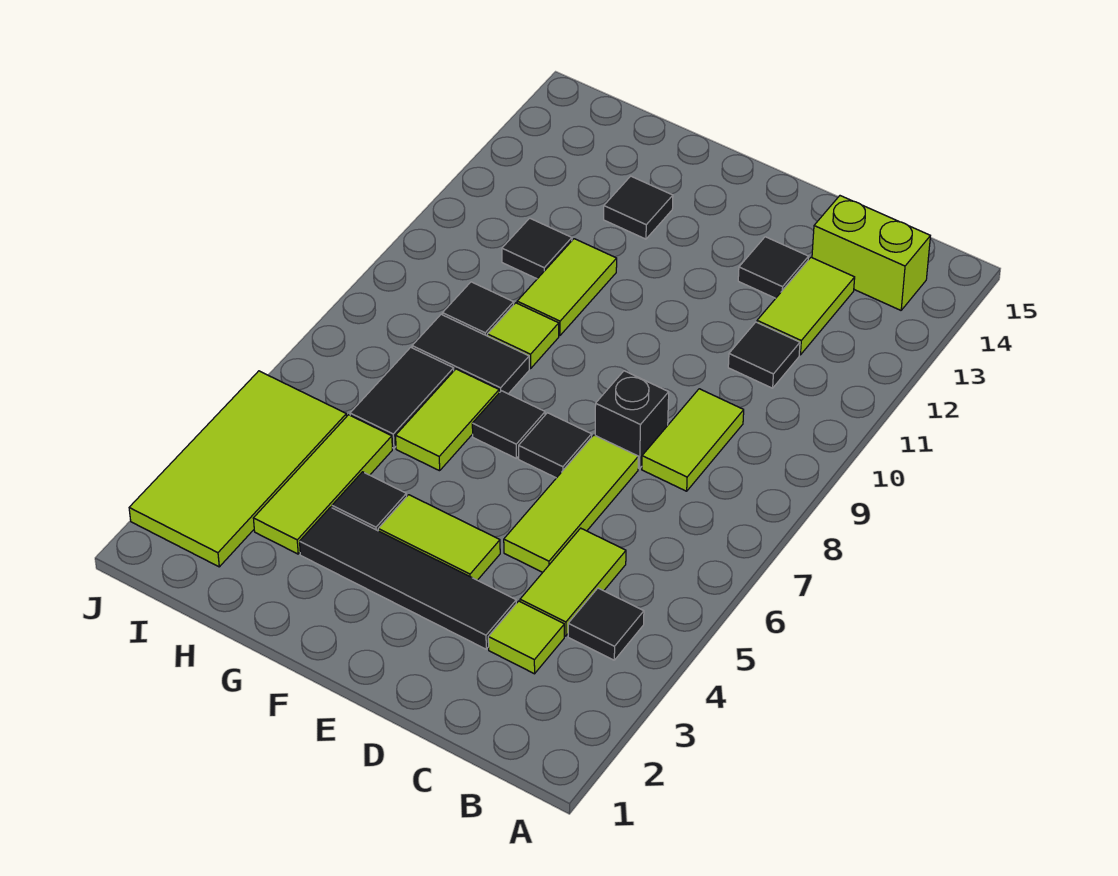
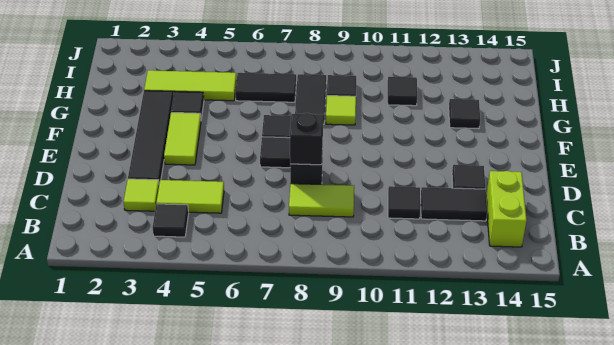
lime 1x2 tile [757,257,855,355] -> black 1x2 tile [421,187,487,221]
lime 1x3 tile [504,435,638,572] -> none
none -> black 1x1 brick [290,113,323,165]
lime 1x2 tile [396,369,499,471] -> none
lime 1x2 tile [517,239,617,335] -> none
lime 2x4 tile [129,371,347,567] -> none

